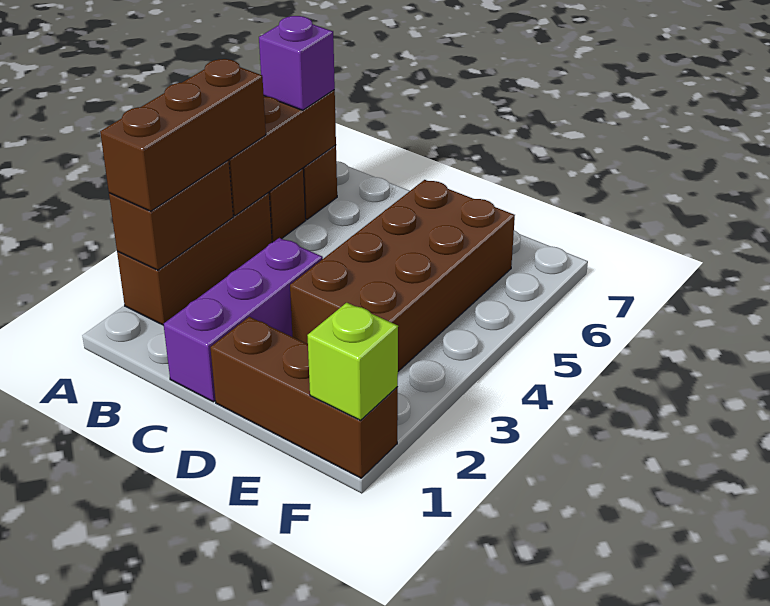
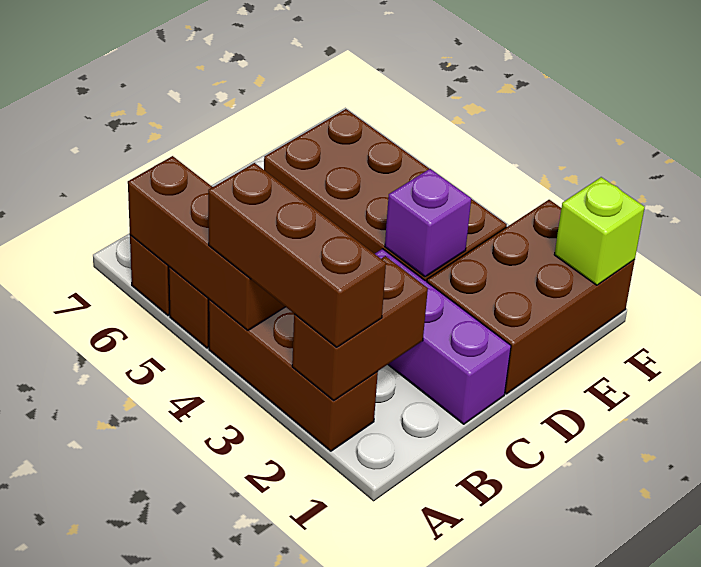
brown 1x2 brick [109,160,233,270] -> brown 1x2 brick turned to [292,256,428,400]
purple 1x1 brick [259,16,335,110] -> purple 1x1 brick moved to [385,169,471,277]
brown 1x3 brick [210,317,398,478] -> brown 2x3 brick [427,200,635,394]

